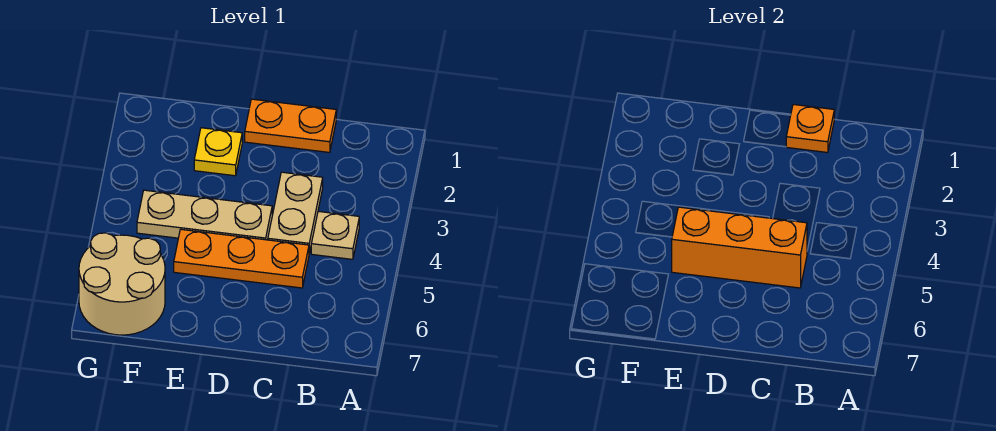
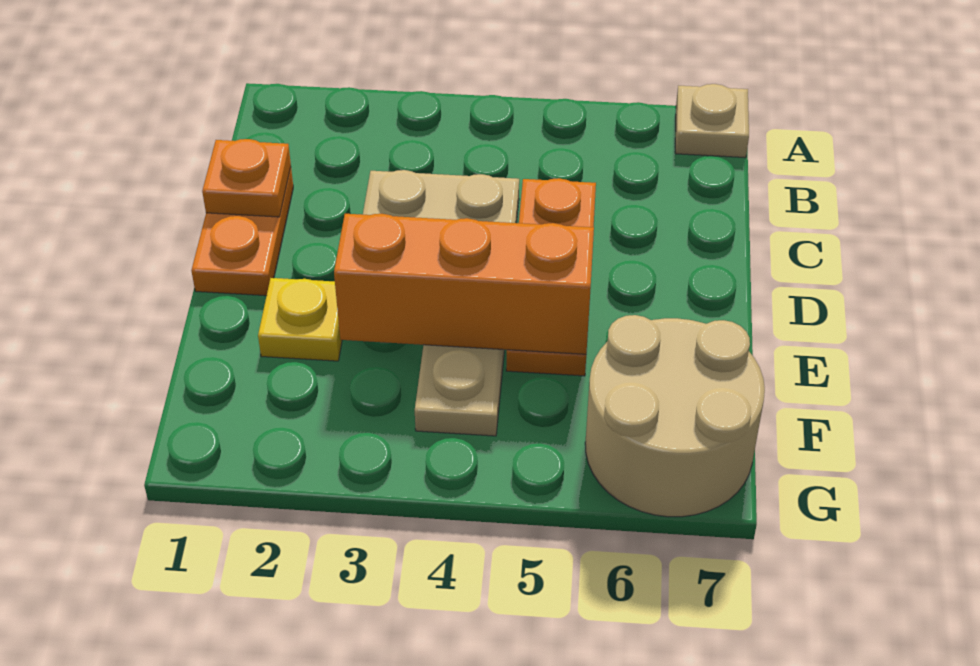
tan 1x1 plate [311,211,359,259] -> tan 1x1 plate moved to [675,84,749,158]
orange 1x3 brick [672,207,807,288] -> orange 1x3 brick turned to [334,214,594,354]

